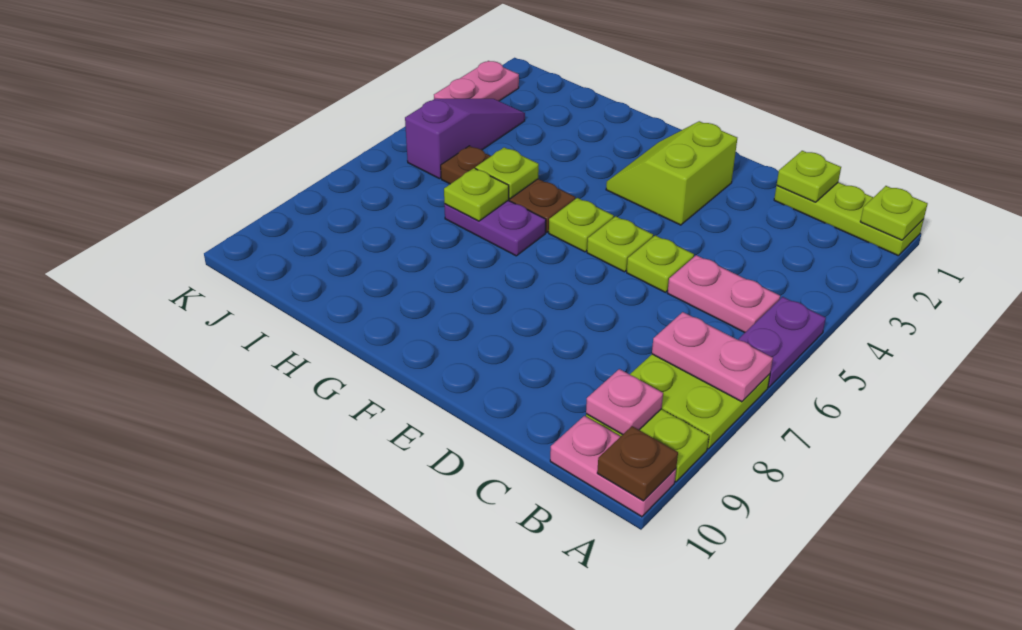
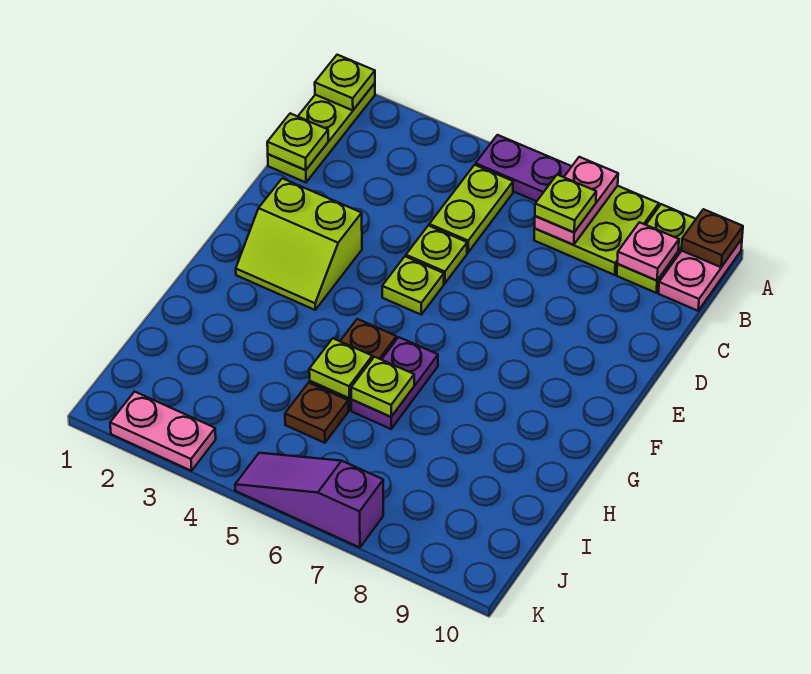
pink 1x2 plate [668,255,780,332] -> lime 1x2 plate [429,165,513,252]
lime 1x1 plate [549,198,614,252] -> lime 1x1 plate moved to [535,175,596,232]
purple 1x3 slope [405,99,525,179] -> purple 1x3 slope moved to [235,453,383,548]

